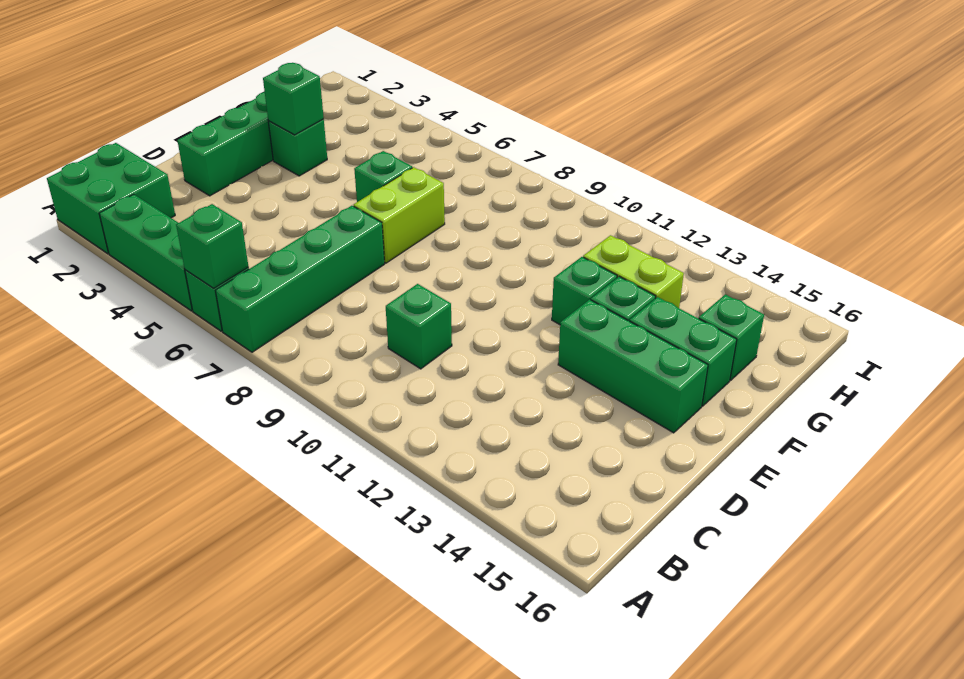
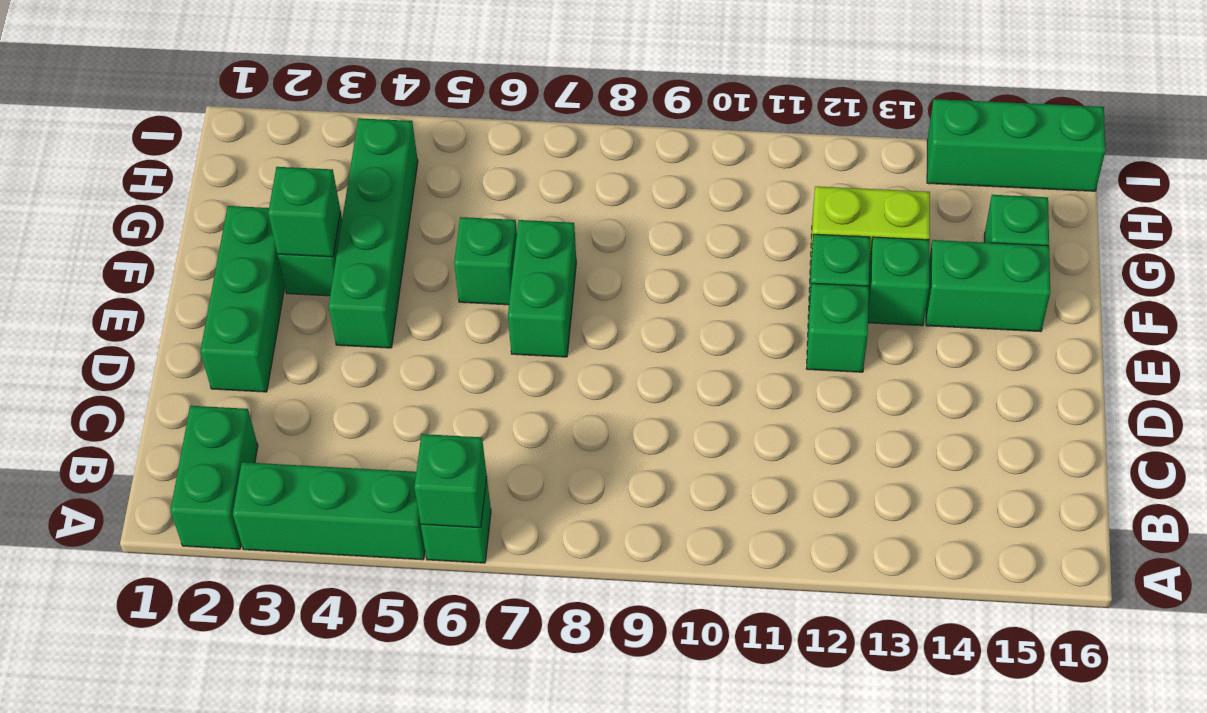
green 2x2 brick [47,143,175,254] -> green 1x2 brick [170,405,258,549]
green 1x4 brick [215,206,385,352] -> green 1x4 brick moved to [328,118,418,348]
green 1x1 brick [386,284,452,369] -> green 1x1 brick moved to [807,283,869,372]
lime 1x2 brick [354,167,445,263] -> green 1x2 brick [508,220,576,357]
green 1x3 brick [558,300,708,433] -> green 1x3 brick moved to [927,99,1105,191]

